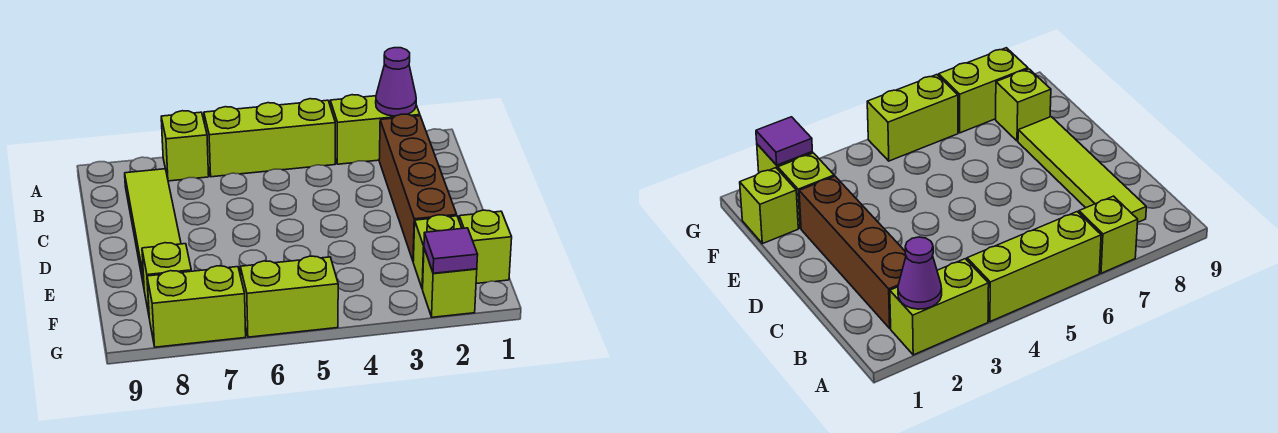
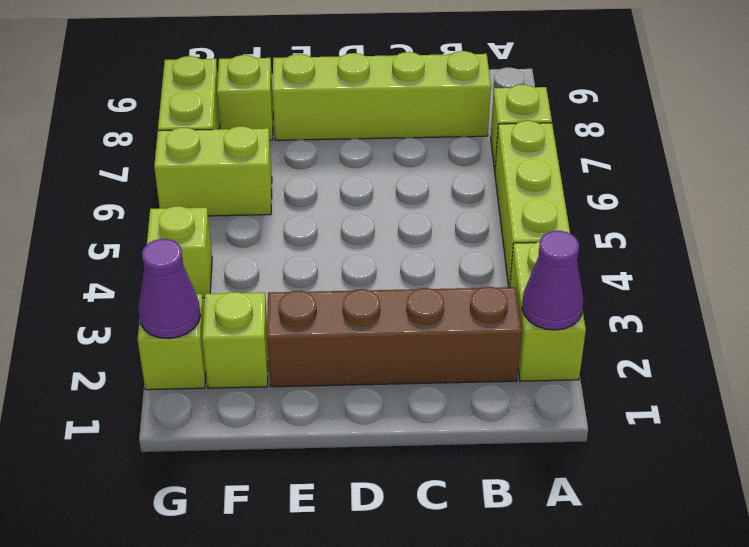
lime 1x4 tile [125,169,181,286] -> lime 1x4 brick [272,51,491,140]
lime 1x1 brick [459,210,512,284] -> lime 1x1 brick moved to [147,206,212,298]
purple 1x1 tile [424,228,478,273] -> purple 1x1 cone [138,239,201,339]
lime 1x2 brick [240,256,338,337] -> lime 1x2 brick turned to [154,126,272,216]

